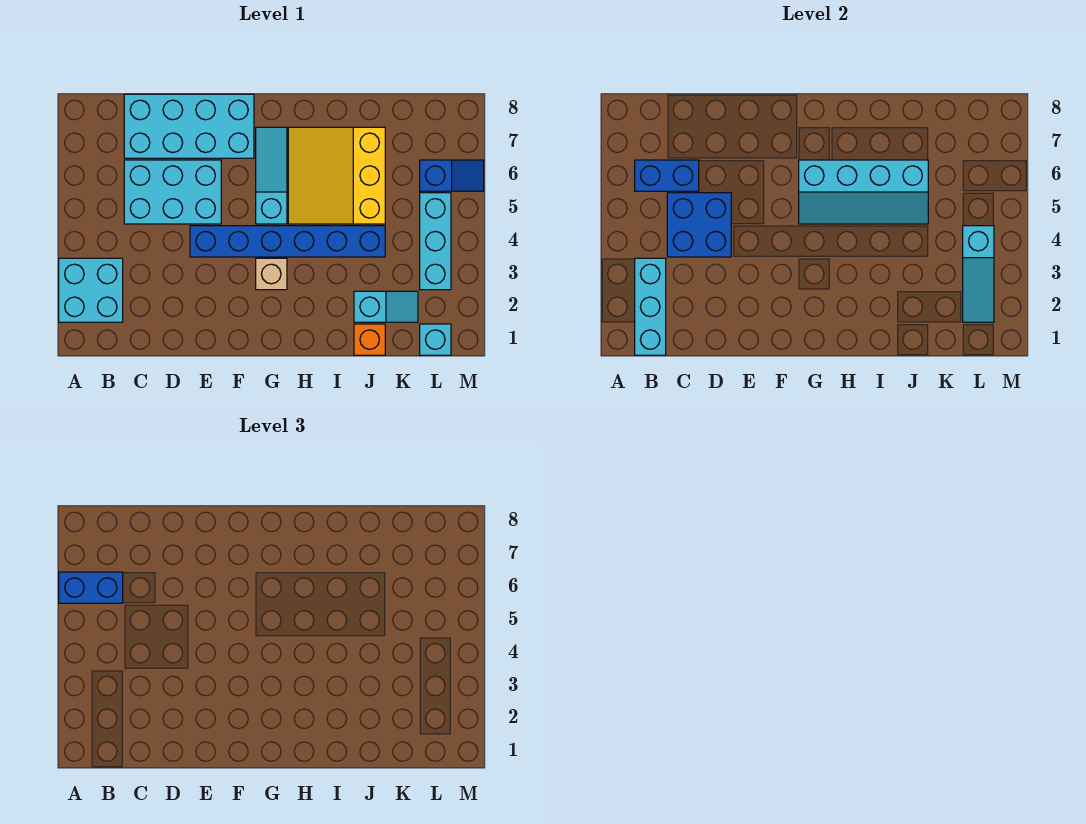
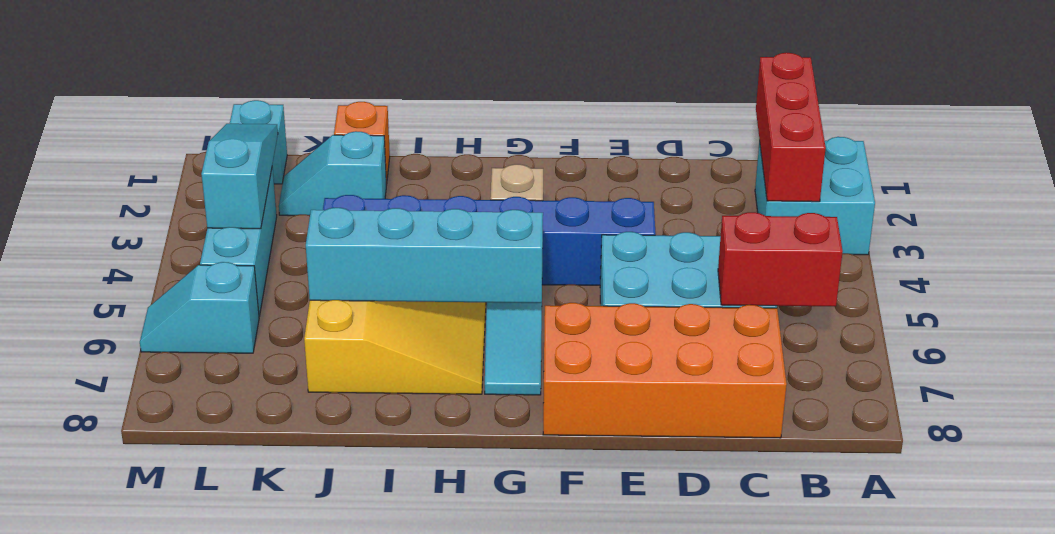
blue 1x2 brick [59,572,123,603] -> none
cyan 1x3 brick [635,258,666,355] -> red 1x3 brick [756,53,826,202]
blue 1x2 brick [635,160,699,191] -> red 1x2 brick [718,212,843,306]
blue 2x2 brick [667,193,731,257] -> none
cyan 2x4 brick [124,94,254,158] -> orange 2x4 brick [543,303,787,438]
blue 1x2 slope [420,160,484,191] -> cyan 1x2 slope [140,262,259,353]

